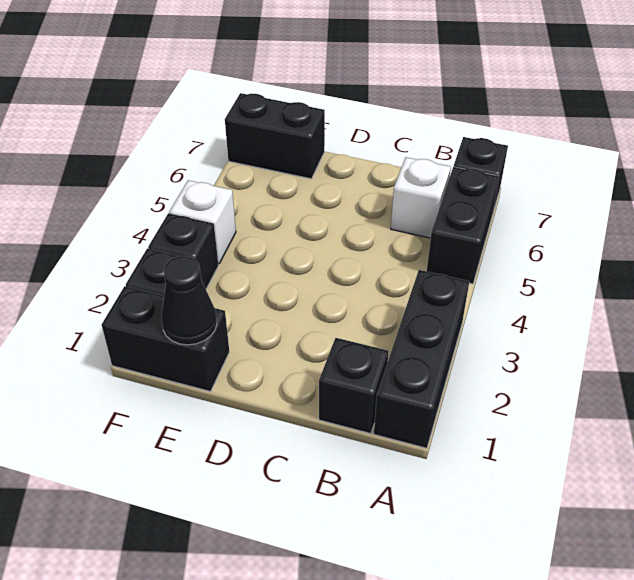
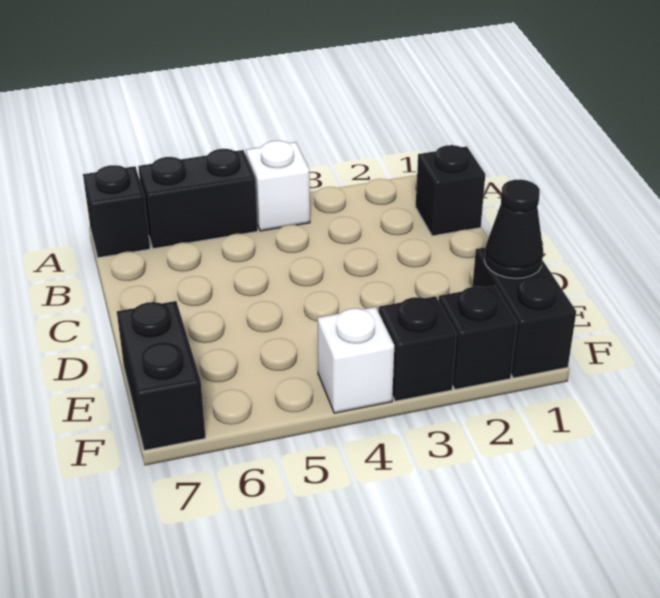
black 1x3 brick [374,270,469,448] -> none
white 1x1 brick [391,157,451,238] -> white 1x1 brick moved to [246,141,310,231]

